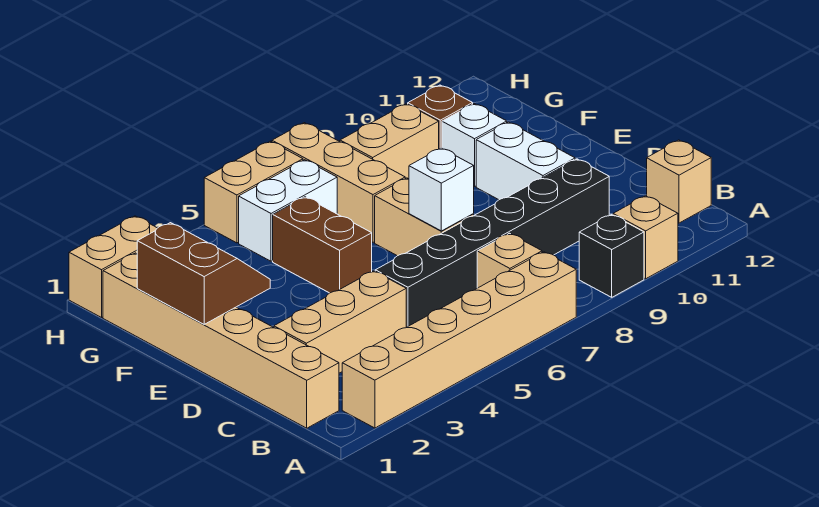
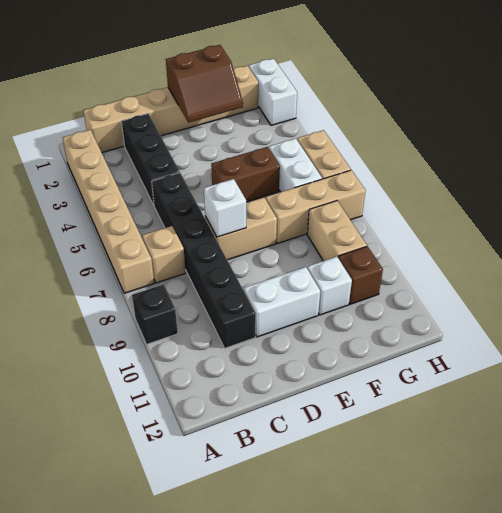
tan 1x1 brick [613,196,678,279] -> none
tan 1x1 brick [647,140,711,223] -> none
tan 1x3 brick [274,271,406,373] -> black 1x3 brick [121,114,180,205]
tan 1x2 brick [69,216,157,318] -> white 1x2 brick [249,58,297,125]

